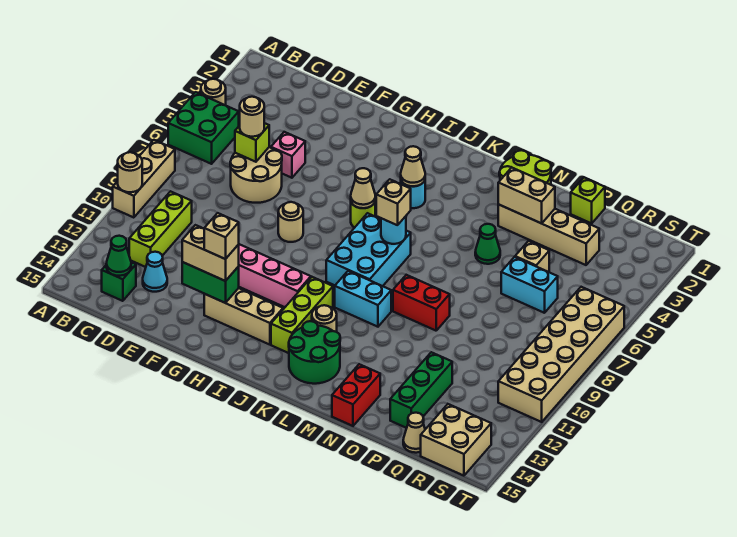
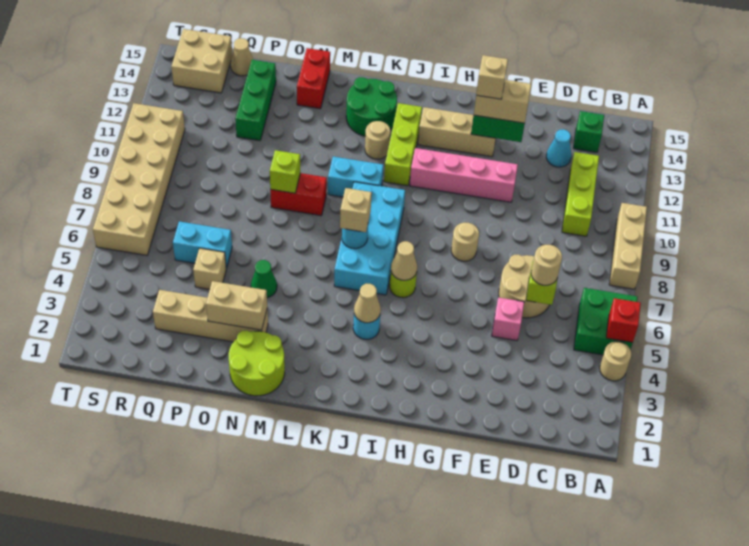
none -> red 1x1 brick [606,298,641,343]
tan 1x1 round brick [118,152,142,192] -> none
green 1x1 cone [106,236,131,276] -> none
cyan 2x3 brick [326,213,411,286] -> cyan 2x4 brick [334,182,405,295]
lime 1x1 brick [571,178,605,223] -> lime 1x1 brick moved to [270,150,300,193]

